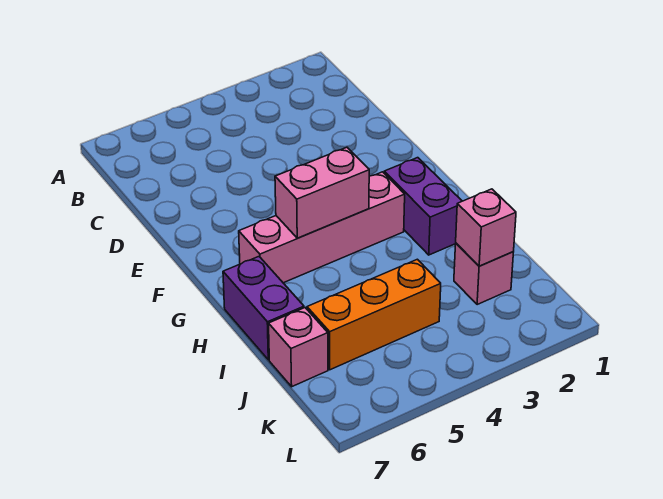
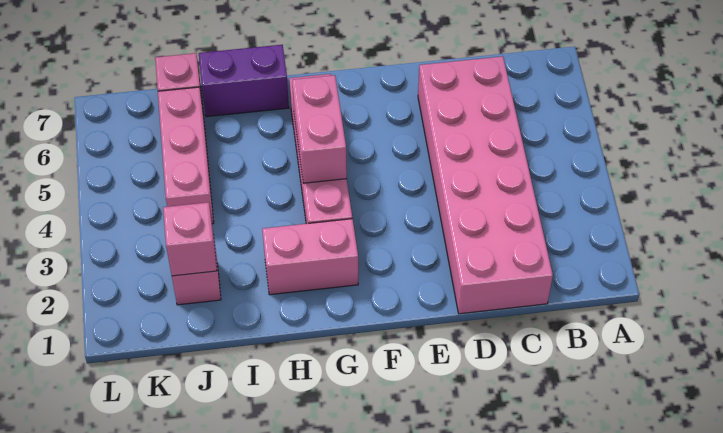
none -> pink 2x6 brick [418,56,553,314]
purple 1x2 brick [384,158,462,255] -> pink 1x2 brick [262,219,358,295]
orange 1x3 brick [307,259,441,370] -> pink 1x3 brick [158,87,214,224]

